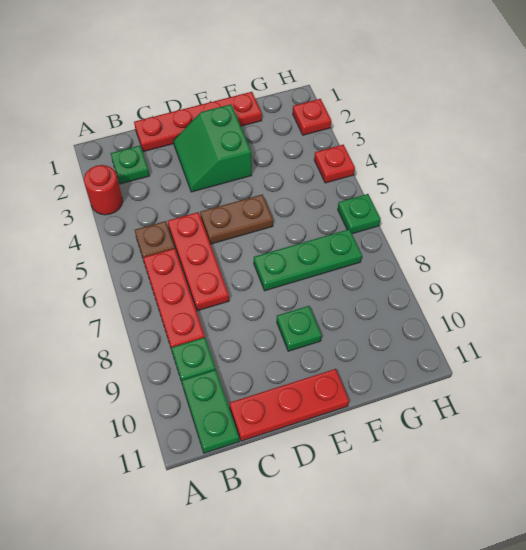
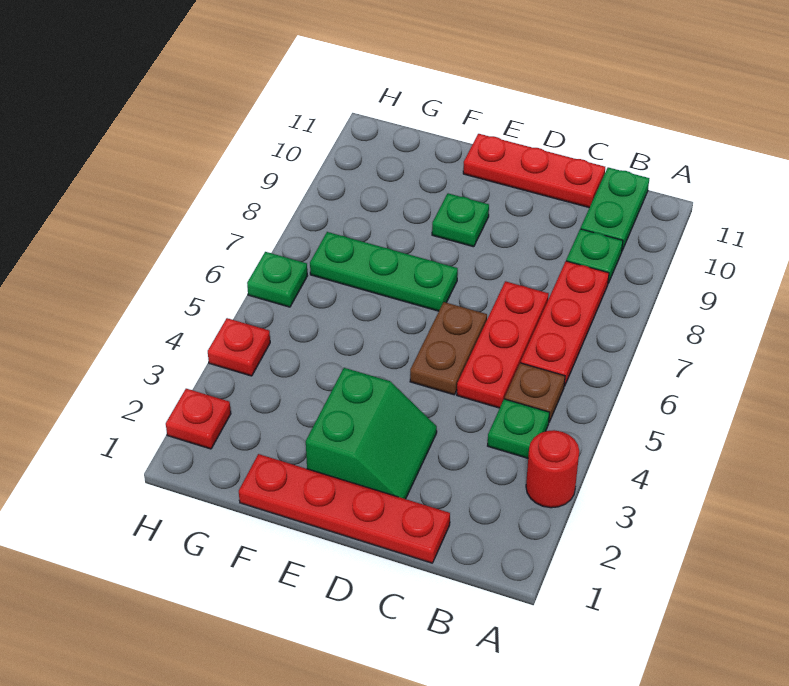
green 1x1 plate [111,146,150,184] -> green 1x1 plate moved to [488,399,550,458]
brown 1x2 plate [200,194,273,244] -> brown 1x2 plate turned to [410,302,487,395]

